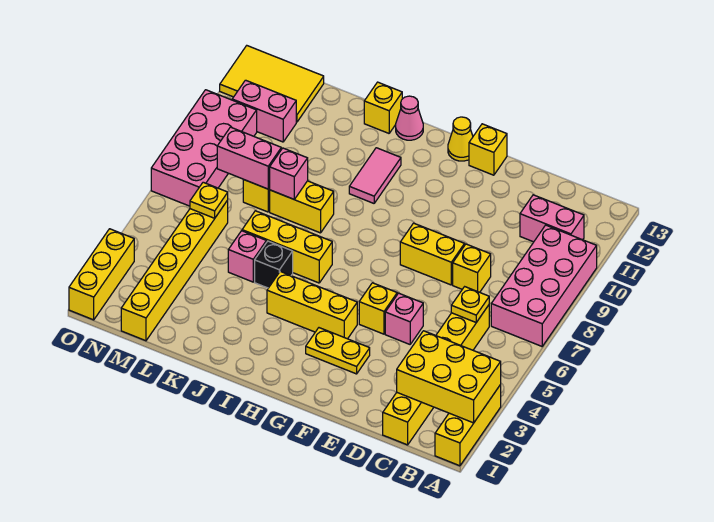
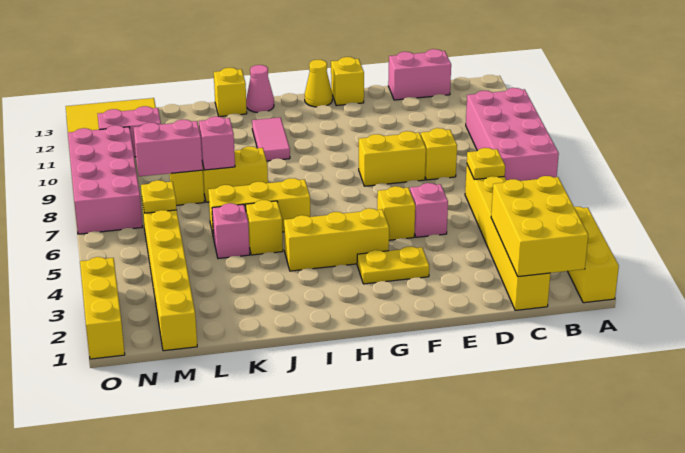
yellow 2x3 brick [397,331,501,423] -> yellow 2x3 brick turned to [491,176,588,277]
pink 1x2 brick [520,195,584,242] -> pink 1x2 brick moved to [388,49,451,100]
black 1x1 brick [255,241,293,288] -> yellow 1x1 brick [246,200,283,255]

